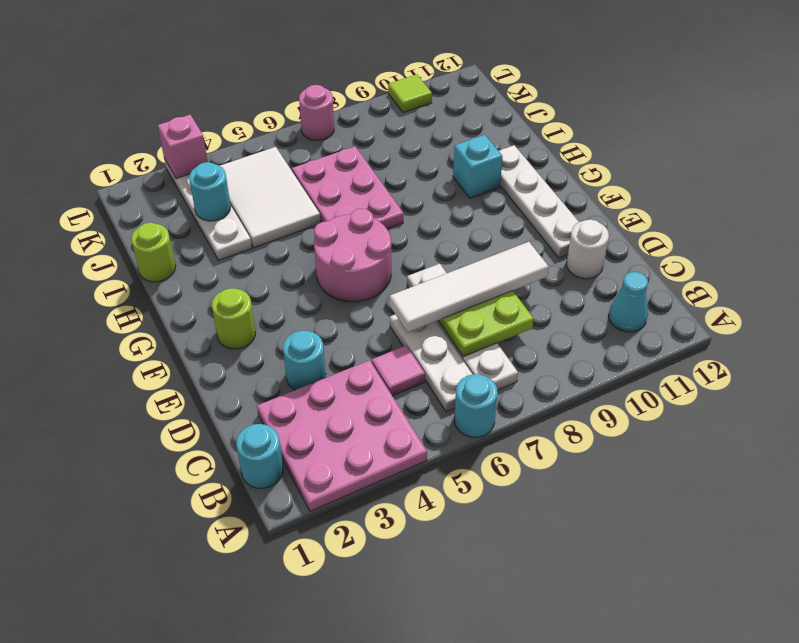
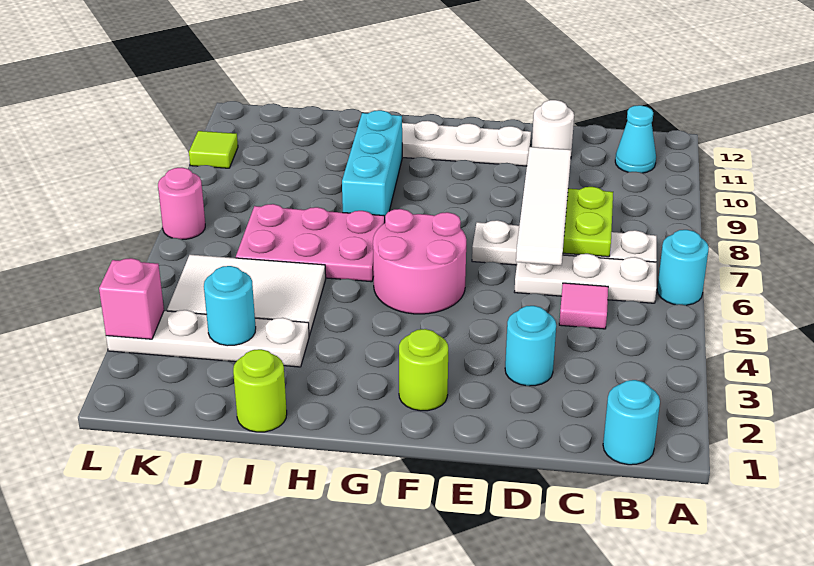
pink 3x3 plate [257,360,427,511] -> none
cyan 1x1 brick [453,135,502,198] -> cyan 1x3 brick [342,110,402,216]

